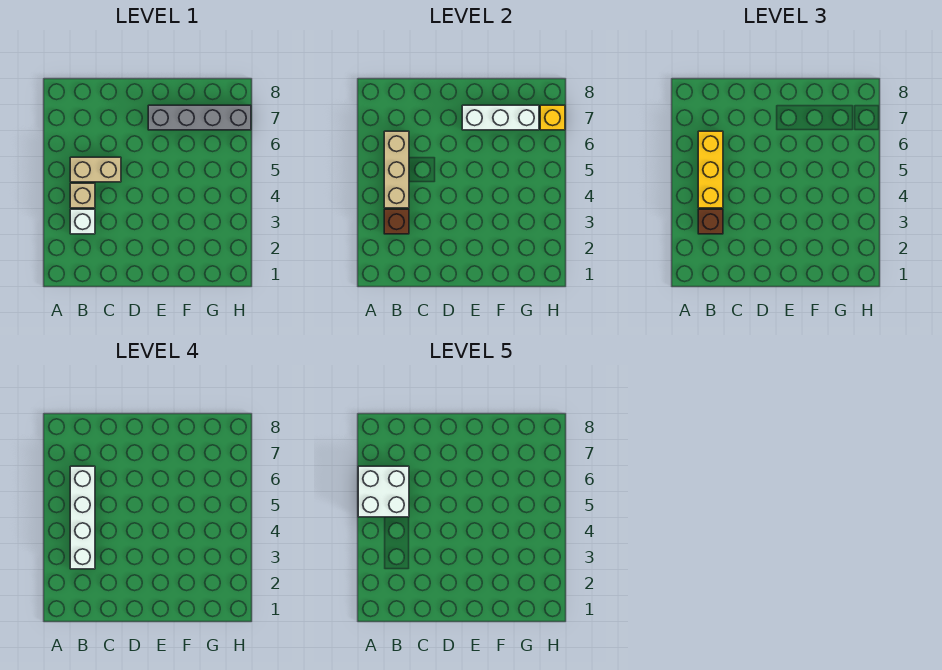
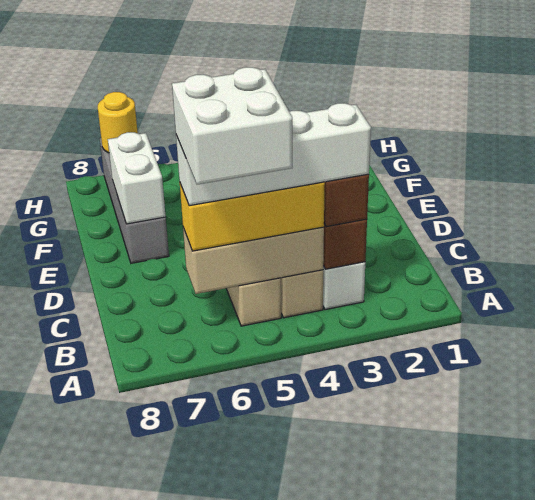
white 1x3 brick [462,105,539,130] -> white 1x2 brick [108,132,166,224]
yellow 1x1 brick [540,105,565,130] -> yellow 1x1 round brick [98,92,138,153]

